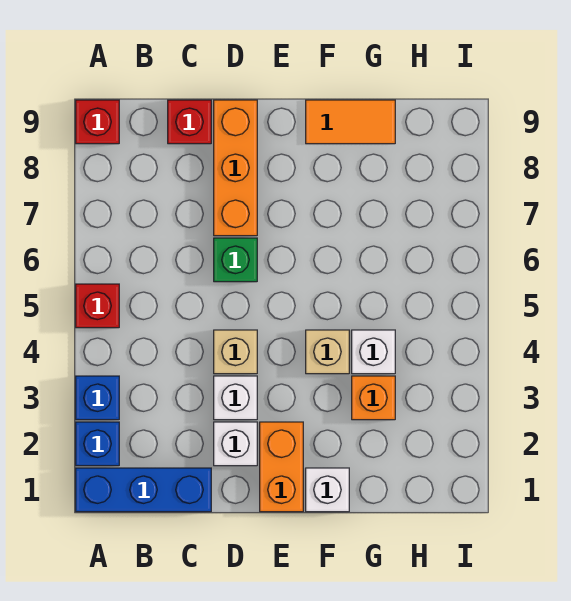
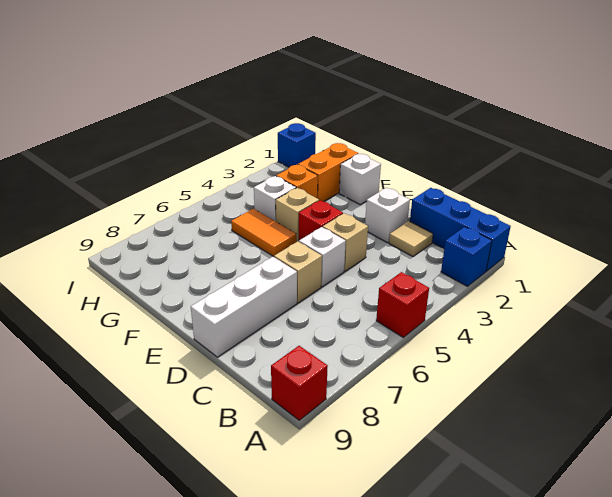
blue 1x1 brick [76,376,119,420] -> blue 1x1 brick moved to [278,123,316,167]
none -> tan 1x1 tile [389,221,433,257]
red 1x1 brick [168,100,211,144] -> red 1x1 brick moved to [299,200,343,240]
white 1x1 brick [214,376,257,420] -> white 1x1 brick moved to [299,227,346,287]
green 1x1 brick [214,238,257,282] -> tan 1x1 brick [274,241,322,303]
orange 1x3 brick [214,100,257,236] -> white 1x3 brick [191,257,297,357]
orange 1x2 brick [260,422,303,512] -> orange 1x2 brick moved to [298,143,358,201]
orange 1x2 tile [306,100,395,144] -> orange 1x2 tile moved to [231,209,296,257]

